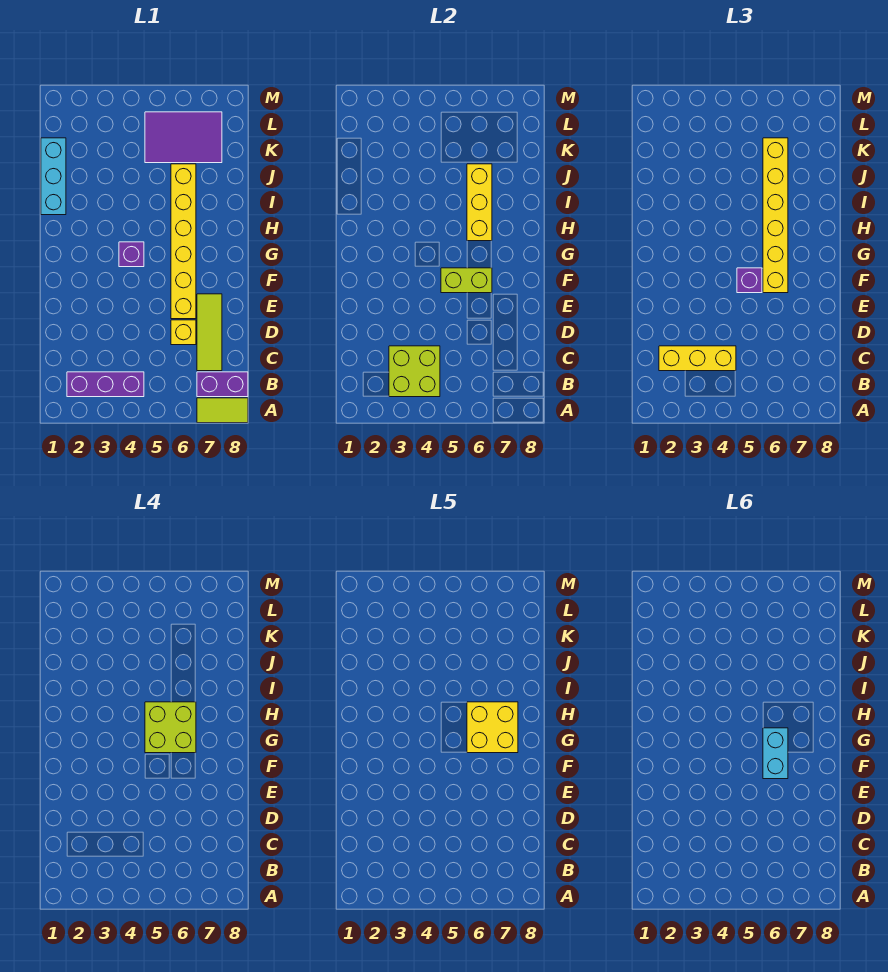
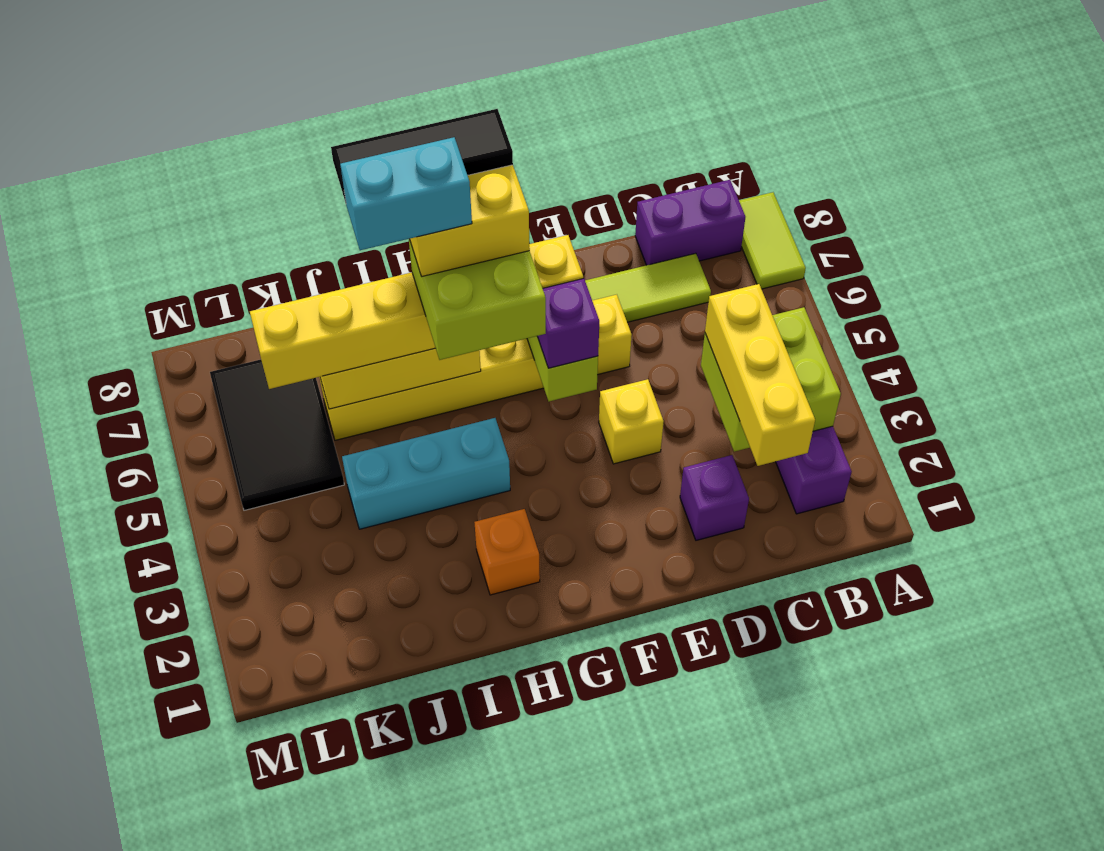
purple 1x2 brick [197,372,248,397] -> purple 1x2 brick turned to [635,180,745,265]
yellow 1x1 brick [171,320,196,345] -> yellow 1x1 brick moved to [599,379,664,464]
cyan 1x2 brick [763,728,788,779] -> cyan 1x2 brick moved to [340,137,472,250]
purple 1x1 brick [119,242,144,267] -> purple 1x1 brick moved to [680,455,749,540]
none -> black 1x3 tile [331,109,513,202]
none -> orange 1x1 brick [475,509,540,595]
cyan 1x3 brick [41,138,66,215] -> cyan 1x3 brick moved to [342,418,510,529]
purple 2x3 tile [145,112,222,163] -> black 2x3 tile [210,360,344,510]

